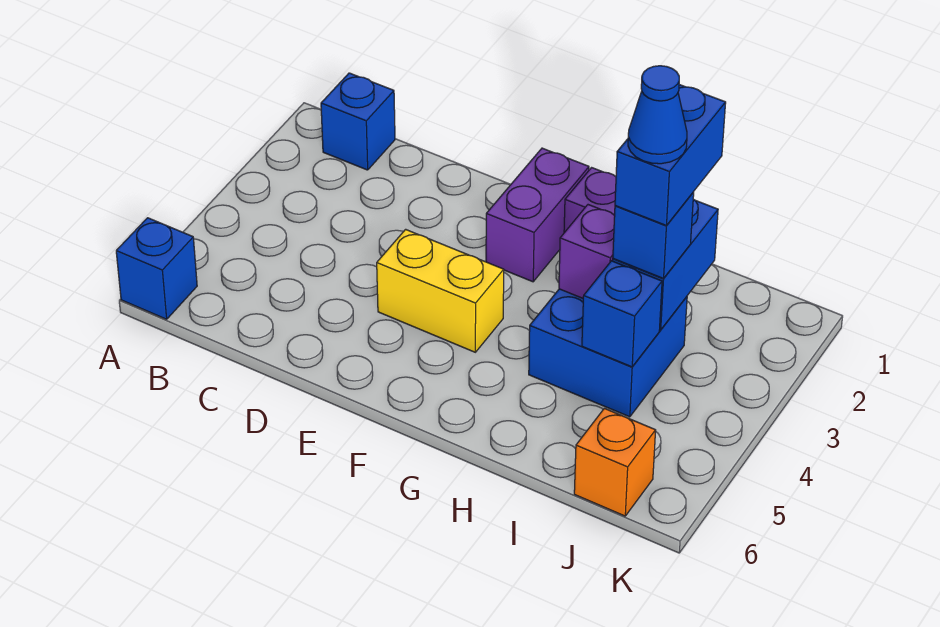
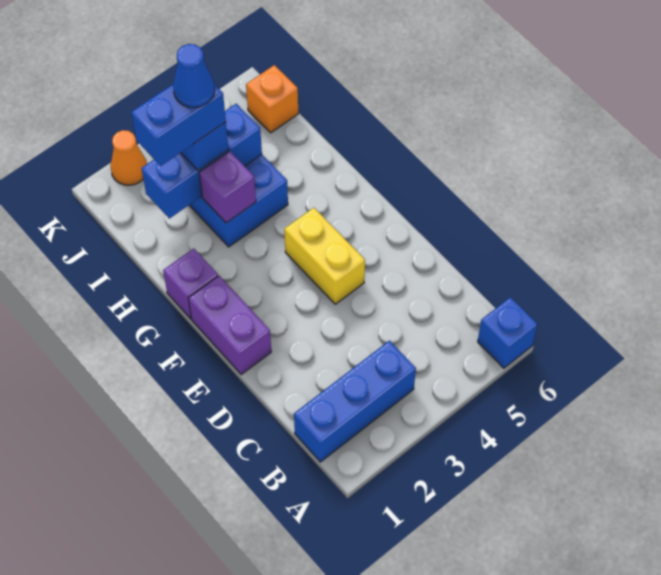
blue 1x1 brick [321,73,395,170] -> blue 1x3 brick [294,341,416,462]
purple 1x2 brick [486,148,589,282] -> purple 1x2 brick turned to [188,276,271,375]
none -> orange 1x1 cone [111,130,147,185]

